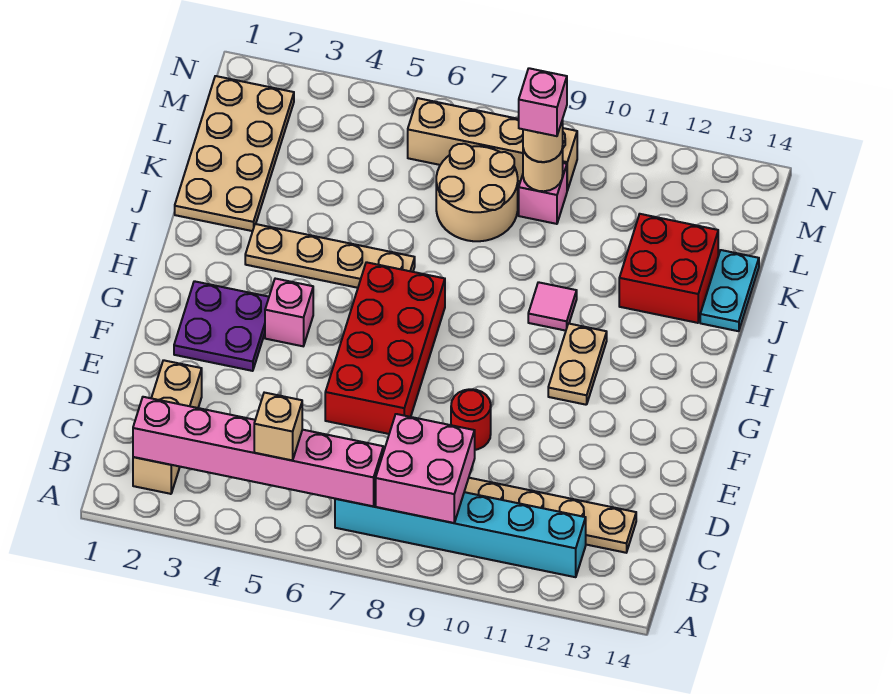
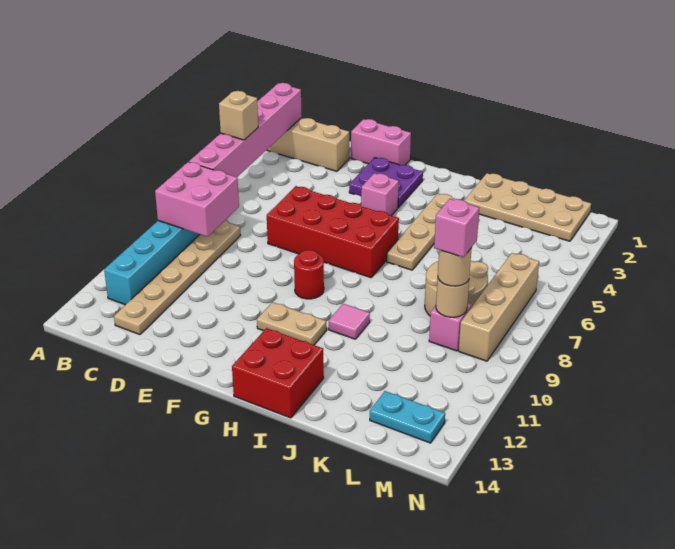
none -> pink 1x2 brick [351,119,411,165]
red 1x1 round brick [451,389,491,450] -> red 1x1 round brick moved to [294,250,324,299]
red 2x2 brick [619,214,718,323] -> red 2x2 brick moved to [232,328,324,418]
cyan 1x2 plate [700,250,759,331] -> cyan 1x2 plate moved to [370,391,445,443]

